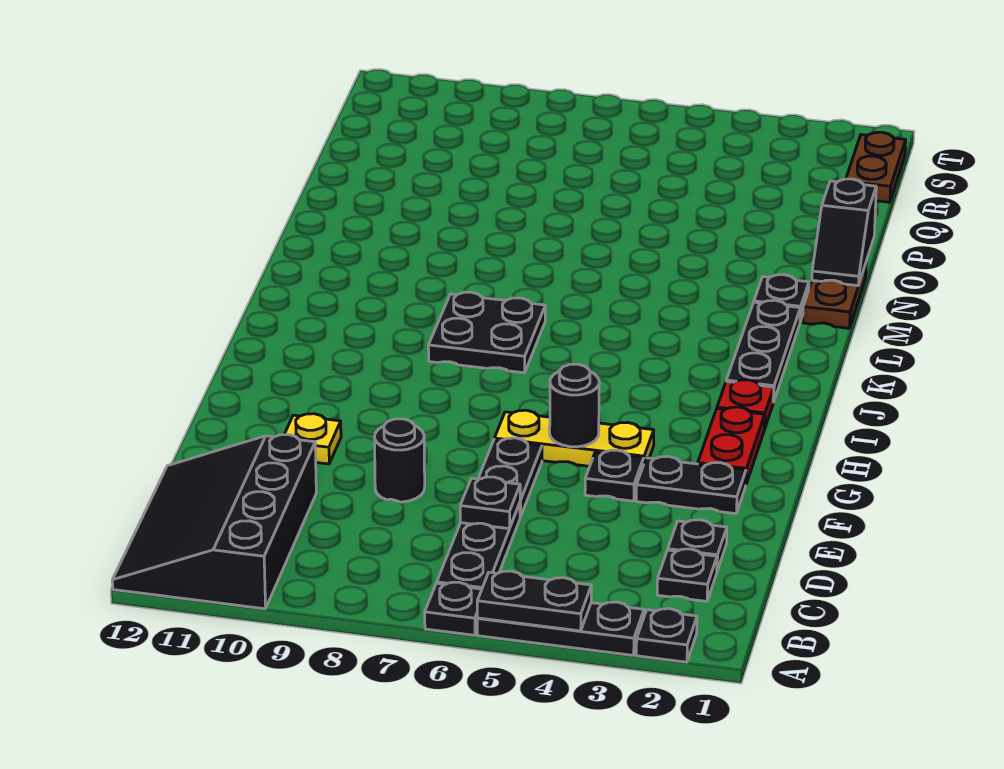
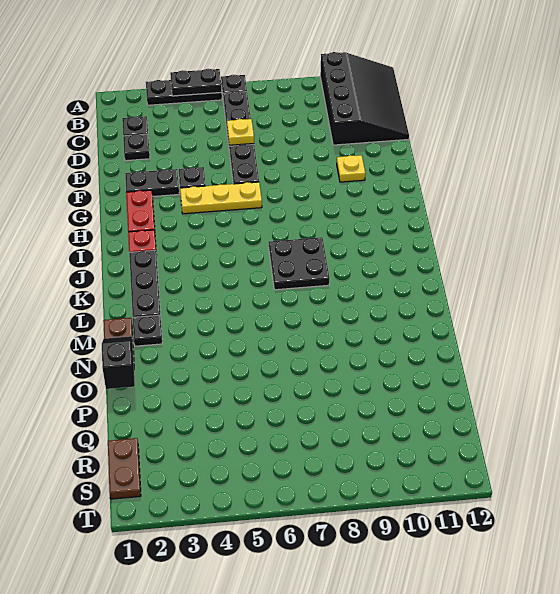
black 1x1 plate [636,609,697,662] -> none
black 1x1 plate [460,477,520,529] -> yellow 1x1 plate [227,119,254,145]
black 1x1 round brick [375,419,425,502] -> none
black 1x1 round brick [550,364,599,447] -> none

